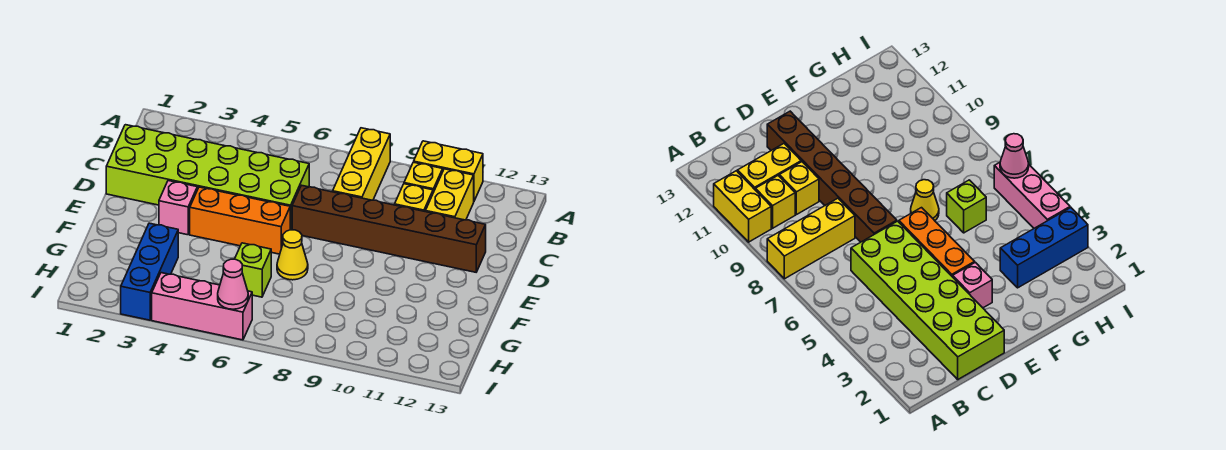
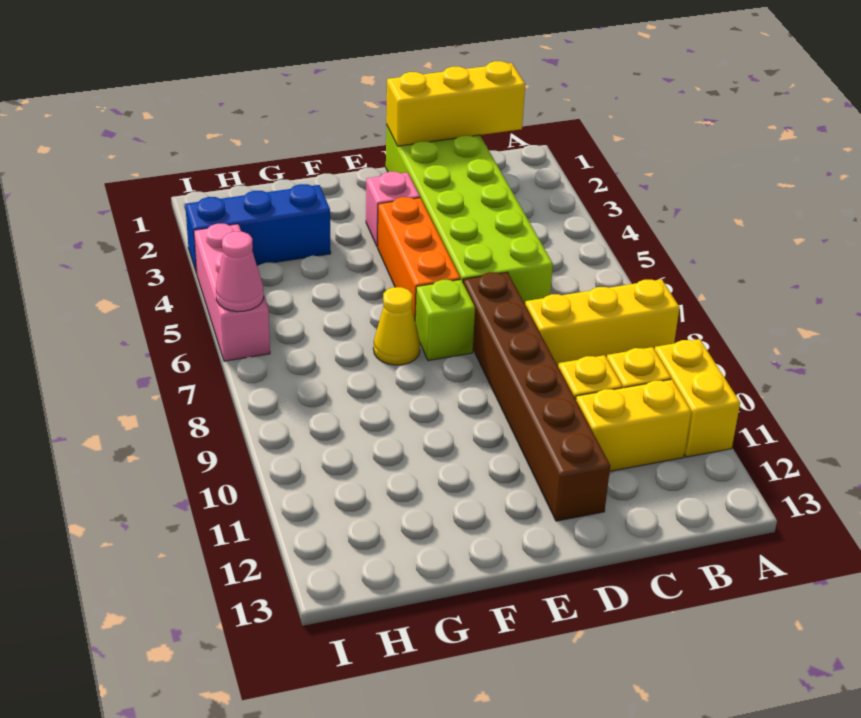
none -> yellow 1x3 brick [386,61,525,146]
lime 1x1 brick [235,243,271,297] -> lime 1x1 brick moved to [415,280,475,361]

